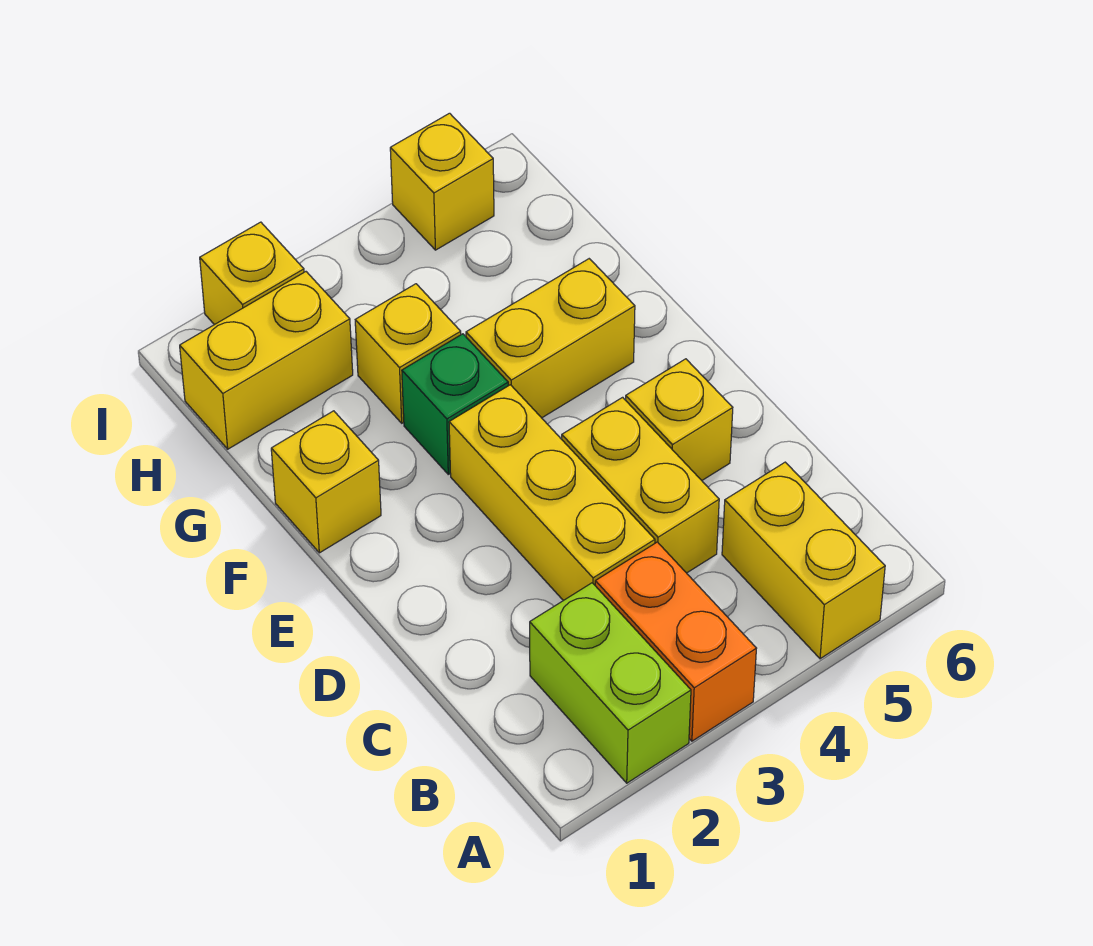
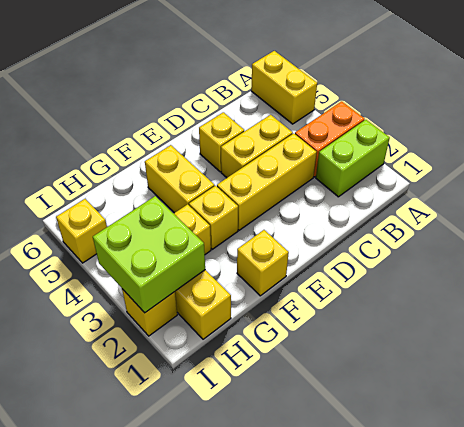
yellow 1x2 brick [722,462,885,659] -> yellow 1x2 brick turned to [251,51,317,124]
green 1x1 brick [402,334,508,474] -> yellow 1x1 brick [189,186,238,249]
none -> lime 2x2 brick [93,196,205,313]

